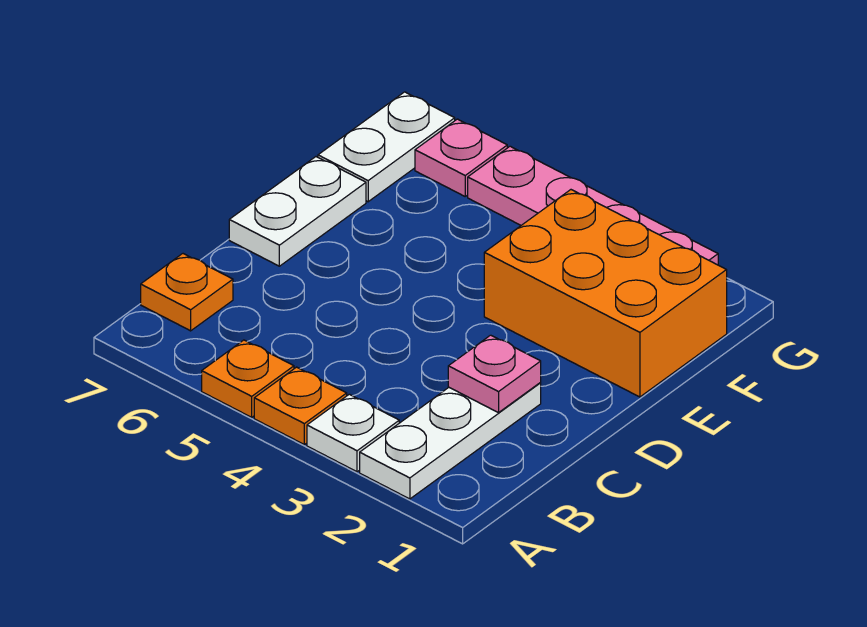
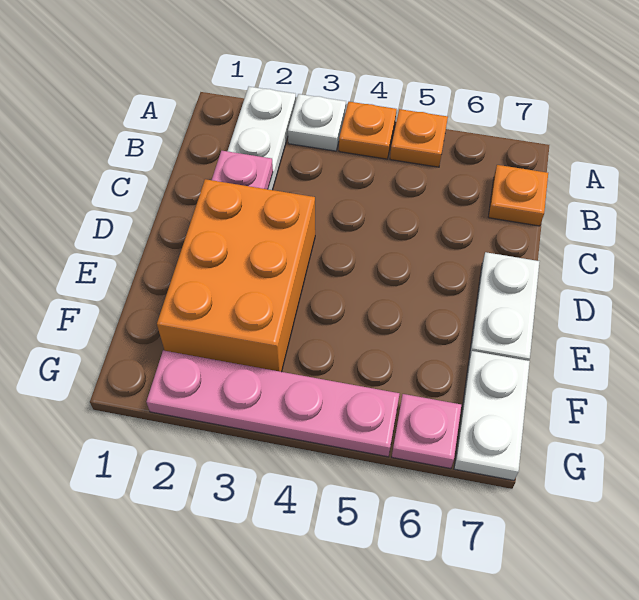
orange 2x3 brick [484,190,727,397] -> orange 2x3 brick turned to [157,179,315,372]

